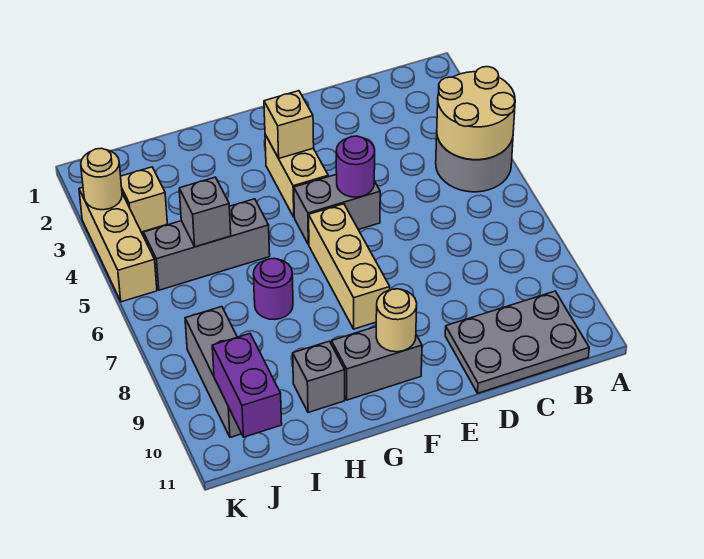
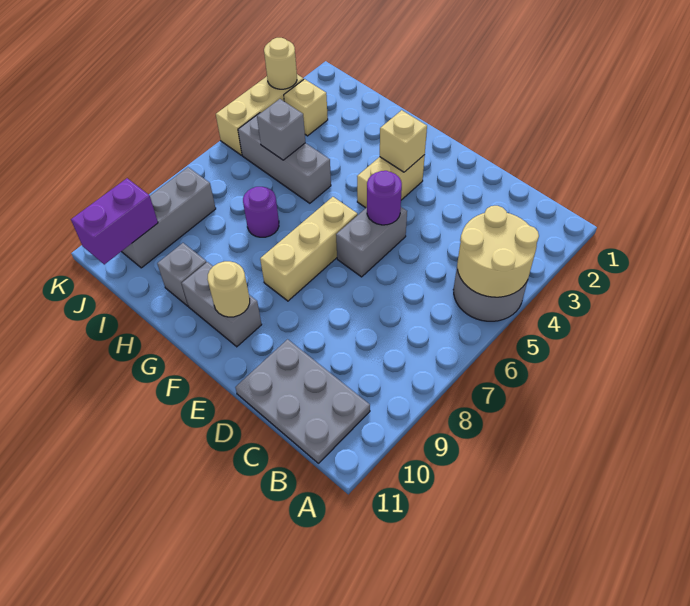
grey 1x2 brick [294,174,380,245] -> grey 1x2 brick turned to [336,207,407,277]

